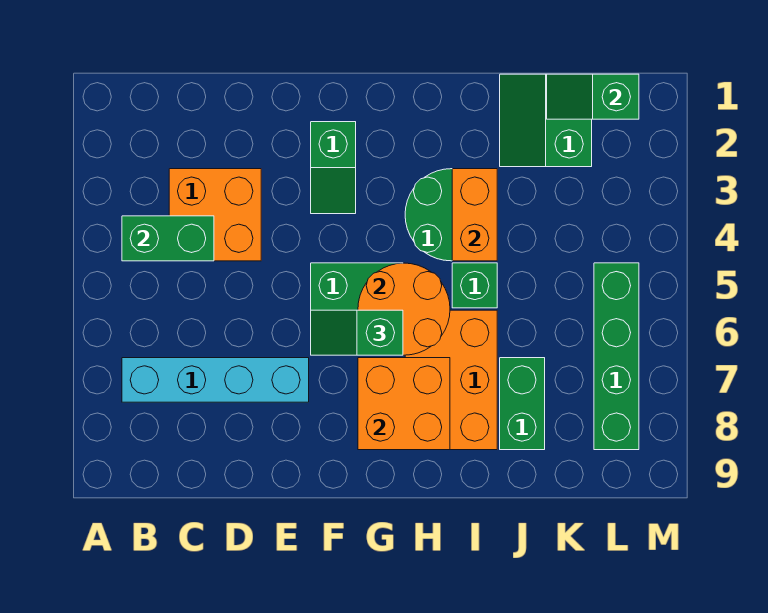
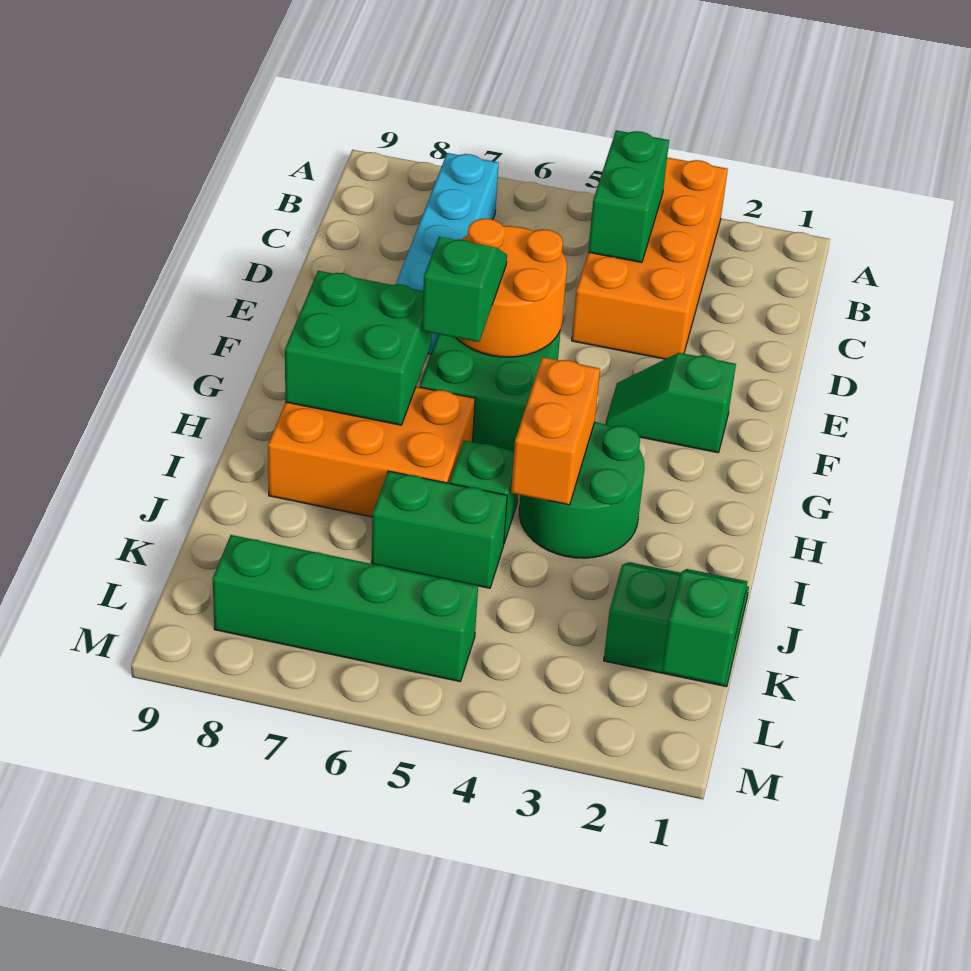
orange 2x2 brick [169,169,261,261] -> orange 2x4 brick [572,157,728,359]
orange 2x2 round brick [358,263,450,355] -> orange 2x2 round brick moved to [457,218,567,357]
orange 2x2 brick [358,358,450,450] -> green 2x2 brick [285,271,431,425]
orange 1x2 brick [452,169,497,261] -> orange 1x2 brick turned to [511,357,600,505]
green 1x2 brick [500,358,545,450] -> green 1x2 brick moved to [371,471,507,588]

